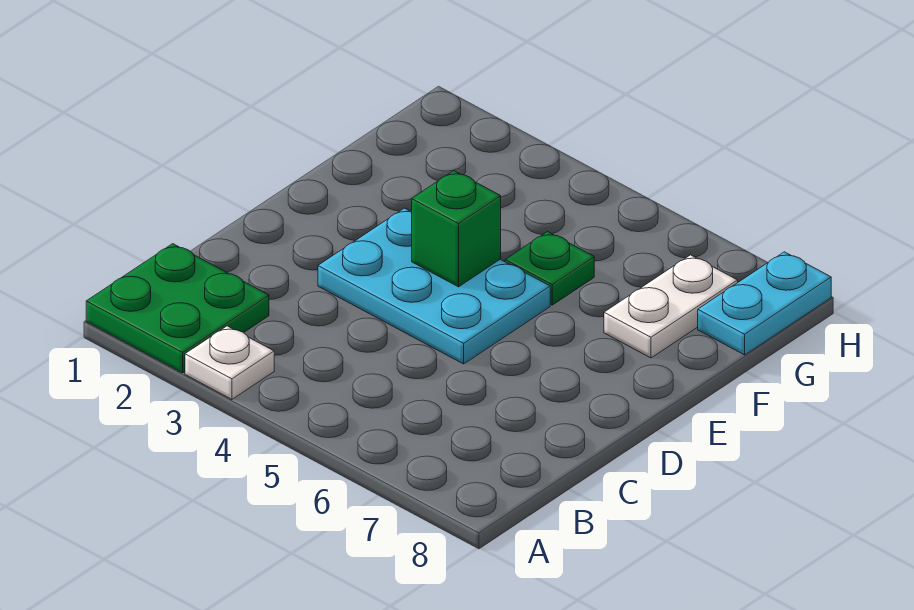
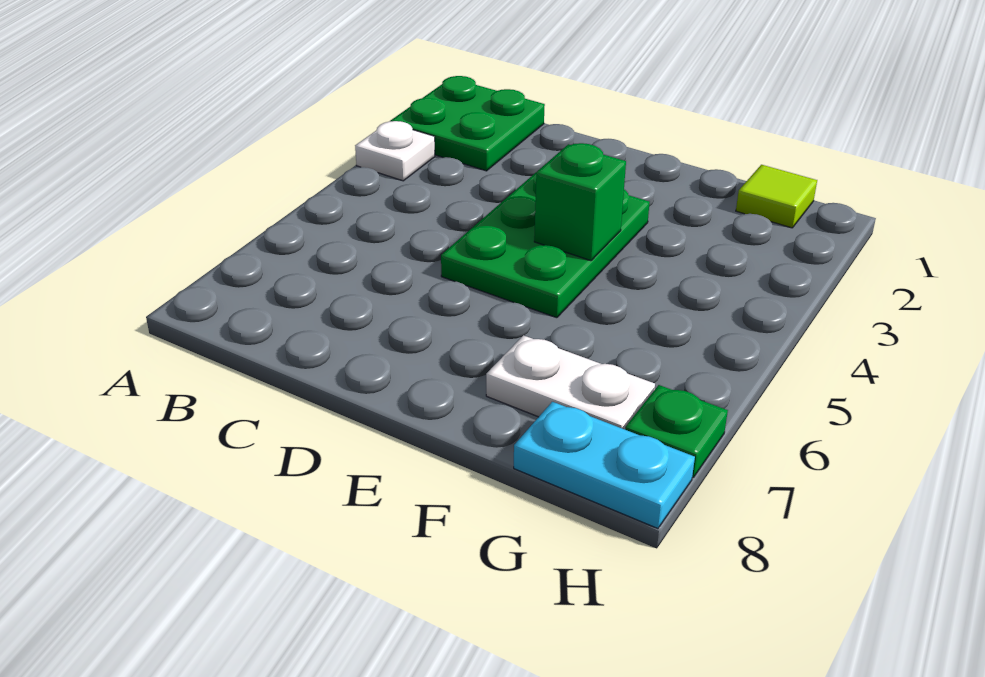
cyan 2x3 plate [318,208,550,364] -> green 2x3 plate [441,173,650,318]
green 1x1 plate [505,232,594,305] -> green 1x1 plate moved to [625,385,728,478]
none -> lime 1x1 tile [736,165,817,228]

